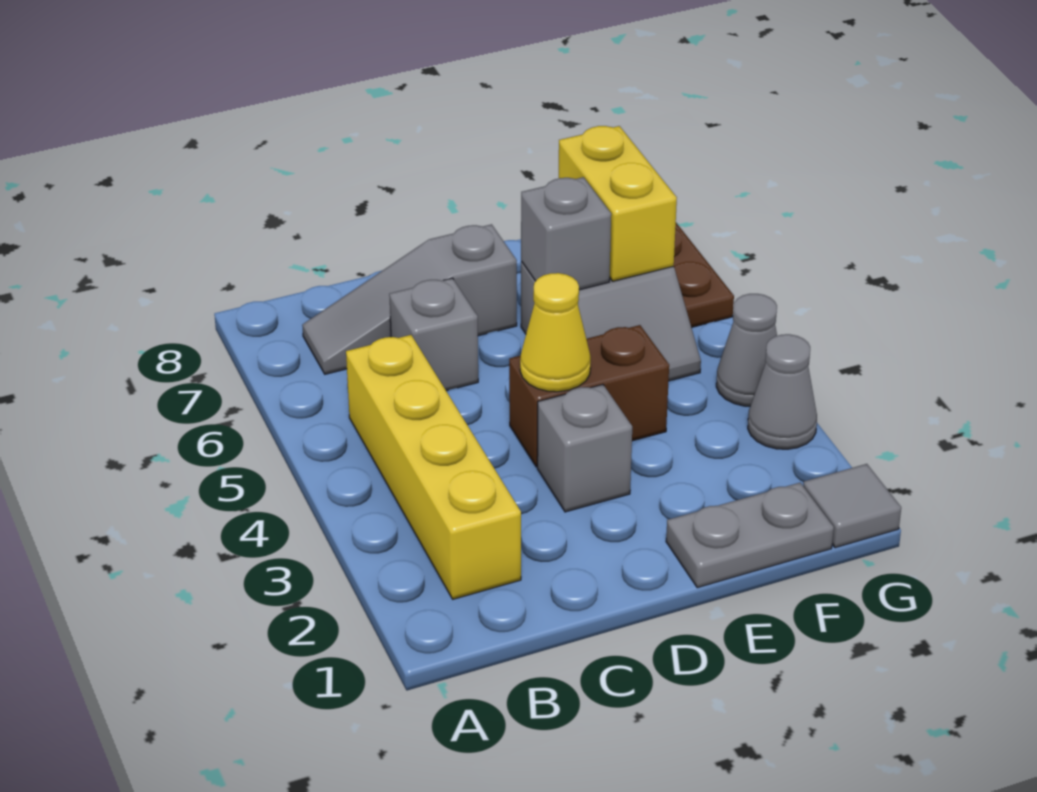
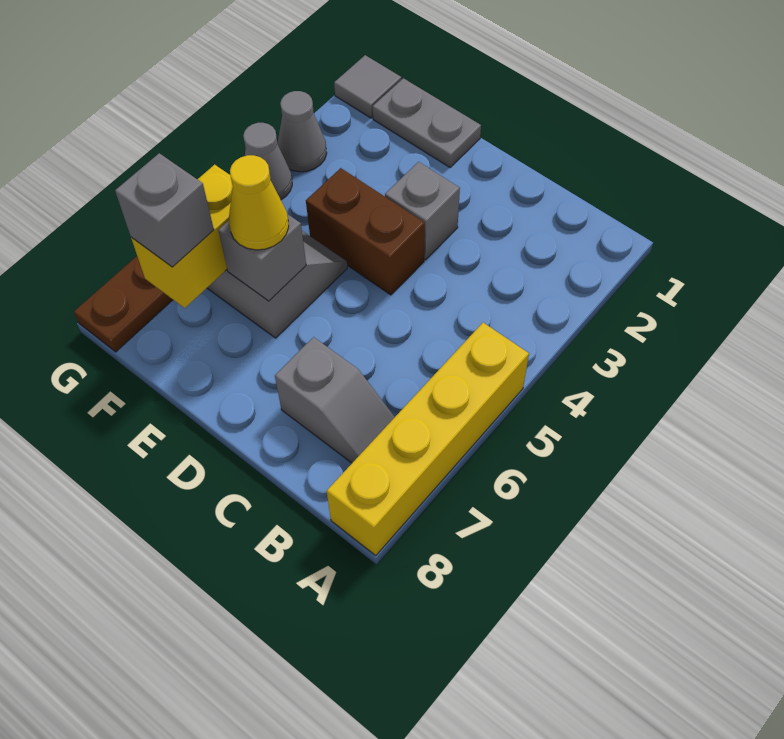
yellow 1x4 brick [346,335,521,599] -> yellow 1x4 brick moved to [327,323,529,555]
grey 1x3 slope [302,224,517,374] -> grey 1x2 slope [275,337,395,463]
grey 1x1 brick [389,278,478,391] -> grey 1x1 brick moved to [115,153,214,267]
yellow 1x1 cone [520,273,591,392] -> yellow 1x1 cone moved to [229,155,289,250]

